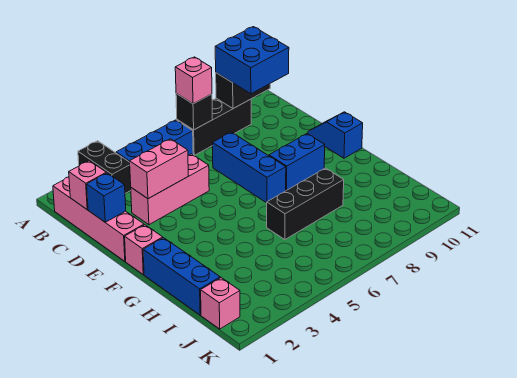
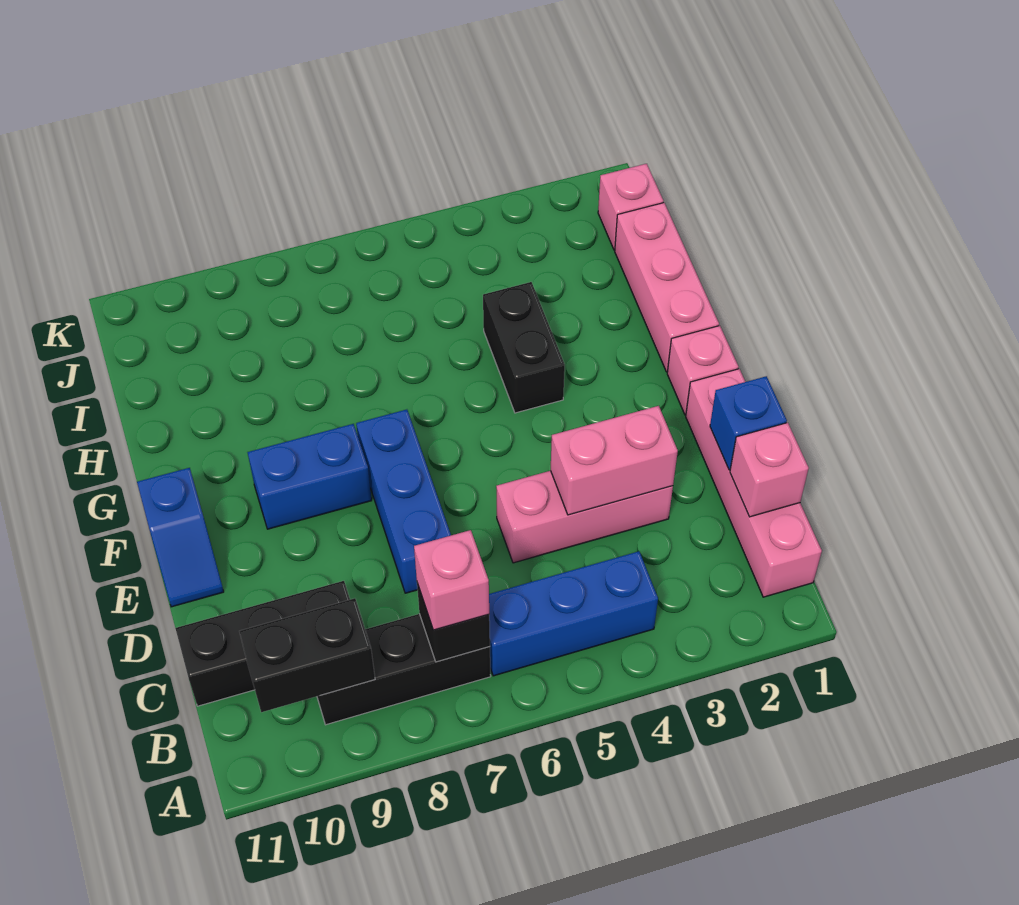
black 1x2 brick [78,141,131,193] -> black 1x2 brick moved to [483,282,565,413]
blue 2x2 brick [215,27,289,94] -> none
blue 1x3 brick [143,238,220,315] -> pink 1x3 brick [615,203,719,372]
black 1x3 brick [267,168,344,240] -> black 1x3 brick moved to [175,581,350,706]

